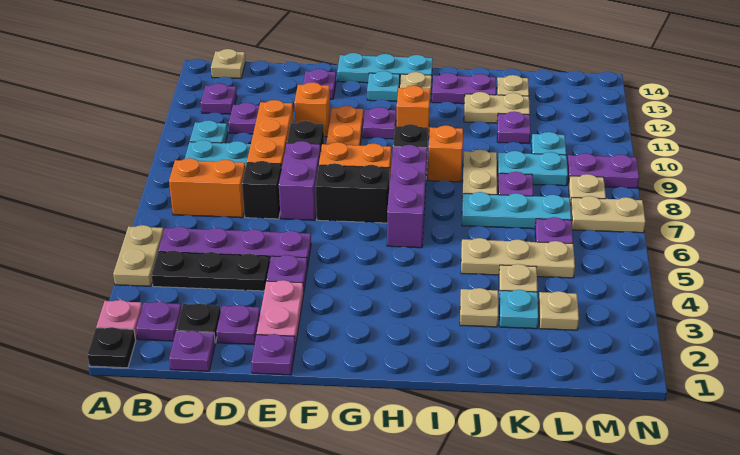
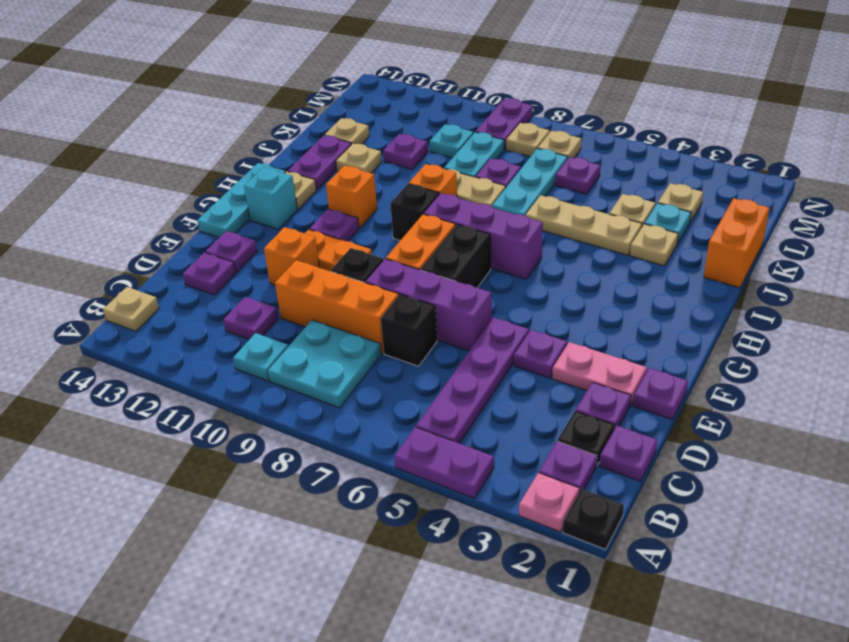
tan 1x2 plate [113,225,164,286] -> purple 1x2 plate [394,427,494,498]
black 1x3 plate [151,251,270,291] -> none
orange 1x2 brick [169,158,245,218] -> orange 1x2 brick moved to [704,198,770,288]
purple 1x1 plate [201,83,237,114] -> purple 1x1 plate moved to [183,252,236,295]
purple 1x2 brick [279,141,321,220] -> purple 1x3 brick [366,259,492,351]
cyan 1x1 plate [367,71,400,101] -> cyan 1x1 brick [244,167,297,229]
tan 1x3 plate [461,238,575,278] -> tan 1x3 plate turned to [526,195,642,255]
tan 1x2 plate [464,92,530,123] -> tan 1x1 plate [336,144,382,173]
tan 1x2 plate [570,196,646,233] -> tan 1x1 plate [538,131,581,158]

